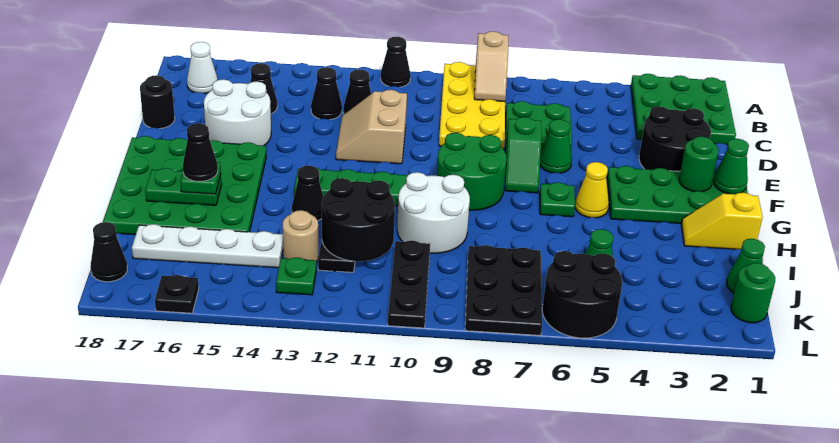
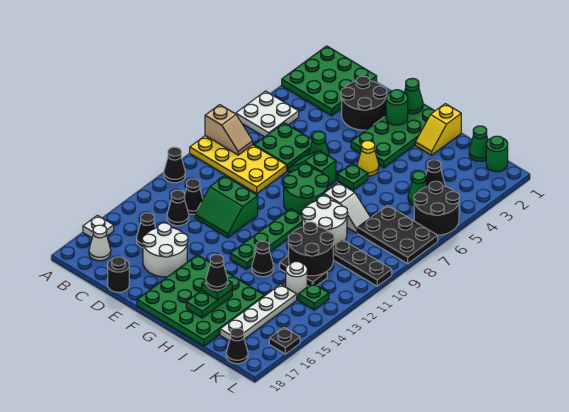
none -> white 2x2 plate [236,91,299,137]
none -> white 1x1 plate [83,215,114,238]
tan 2x2 slope [336,90,407,164] -> green 2x2 slope [195,176,258,238]
green 1x2 slope [505,117,541,193] -> green 1x2 slope turned to [288,151,336,186]
none -> white 1x2 slope [324,183,371,233]
none -> black 1x1 cone [426,160,445,187]
tan 1x1 round brick [283,210,318,263] -> white 1x1 round brick [286,262,307,297]

